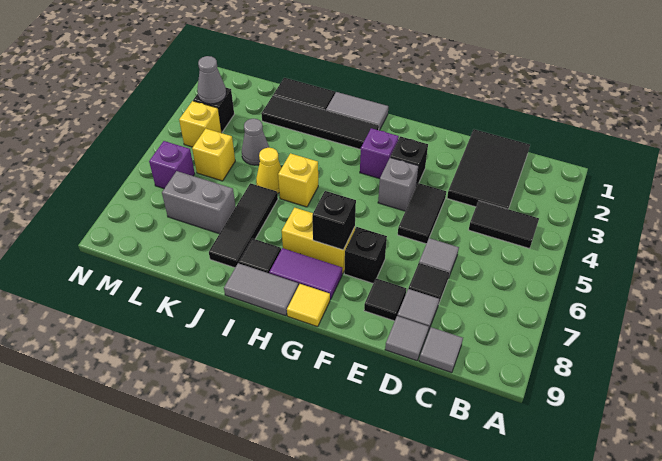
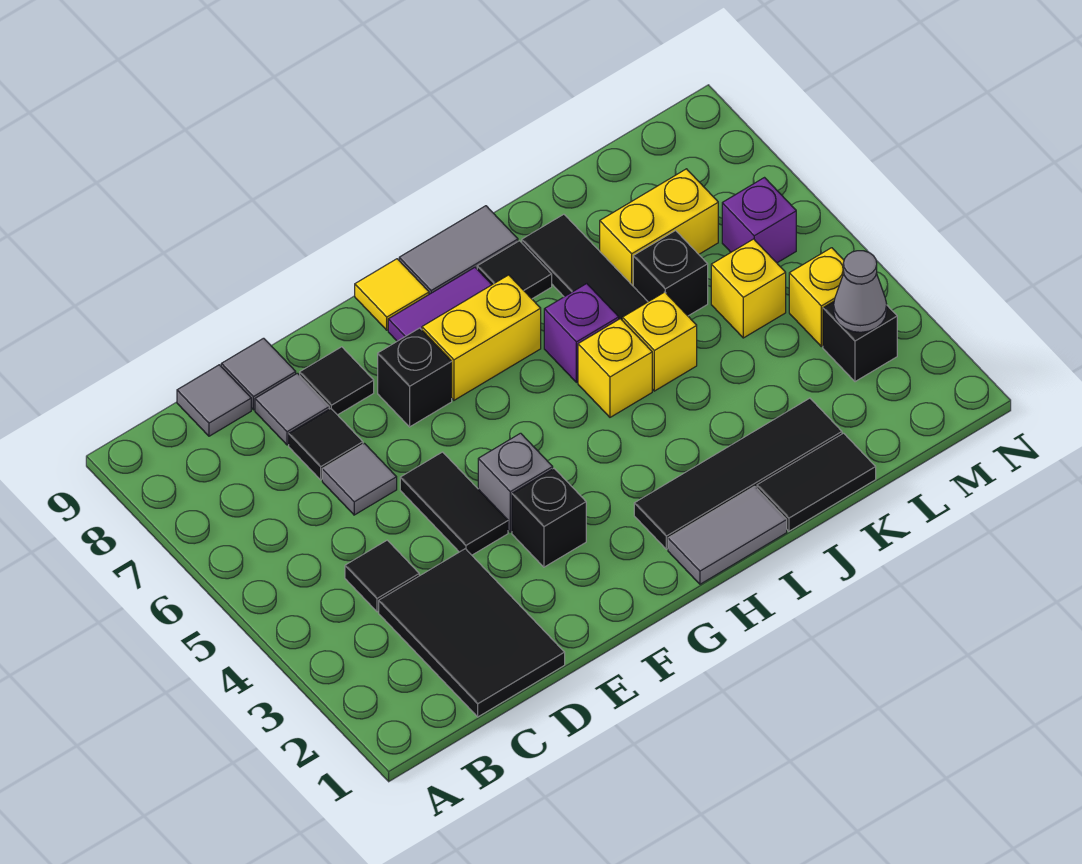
black 1x2 tile [469,201,539,249] -> black 1x1 tile [345,540,419,612]
purple 1x1 brick [360,128,399,179] -> purple 1x1 brick moved to [544,284,619,382]
black 1x1 brick [312,191,356,250] -> black 1x1 brick moved to [633,231,708,316]
yellow 1x1 cone [256,148,281,193] -> yellow 1x1 brick [622,292,697,391]
grey 1x1 cone [242,119,269,165] -> none
grey 1x2 brick [162,171,236,234] -> yellow 1x2 brick [600,169,718,286]

